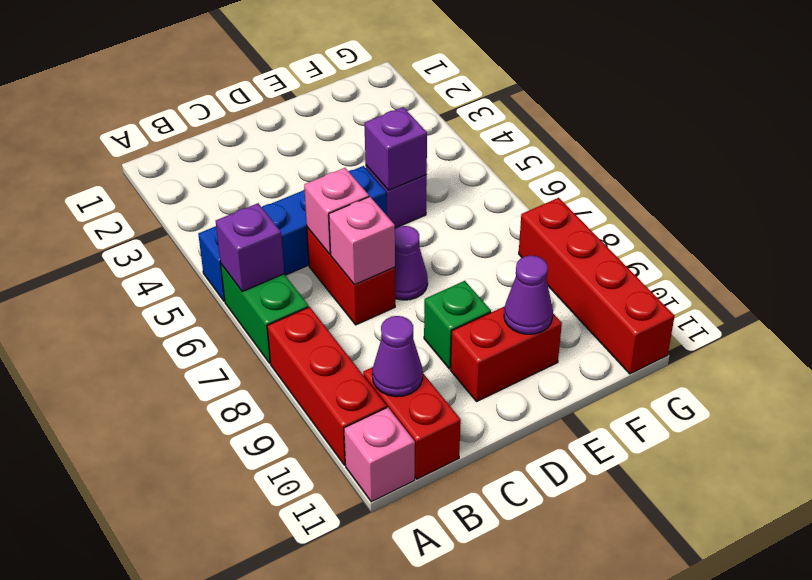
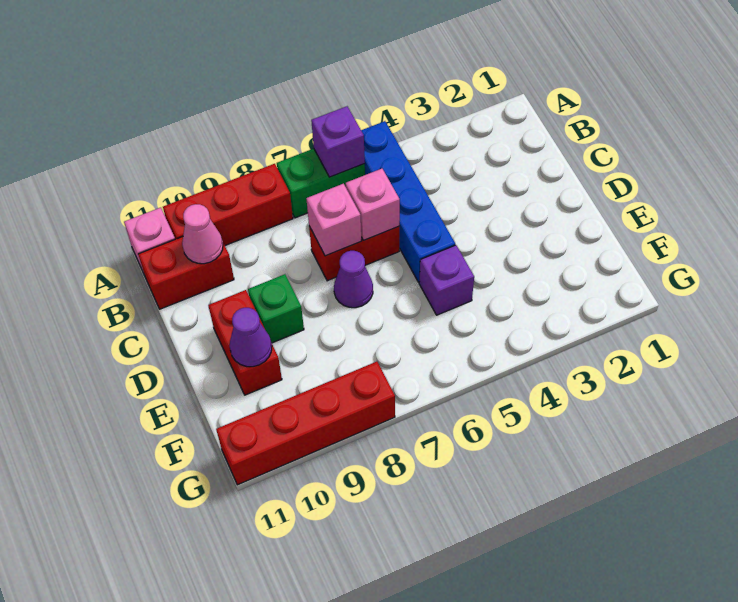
purple 1x1 cone [372,316,423,397] -> pink 1x1 cone [182,204,223,264]
purple 1x1 brick [365,107,427,190] -> none

